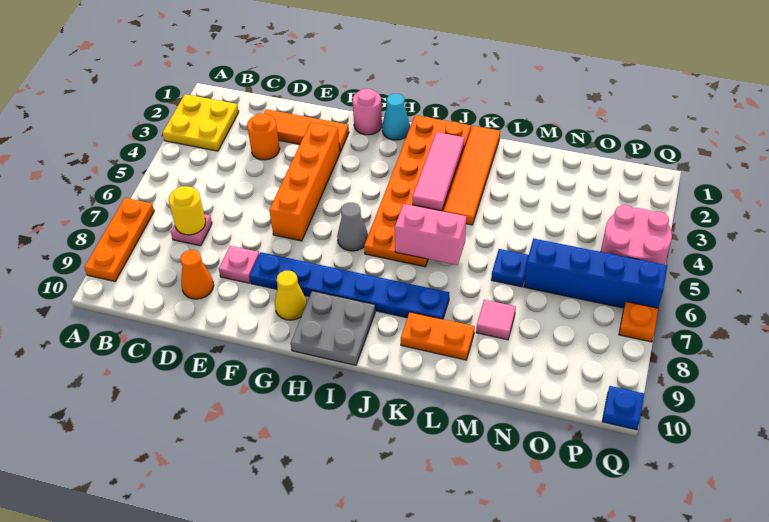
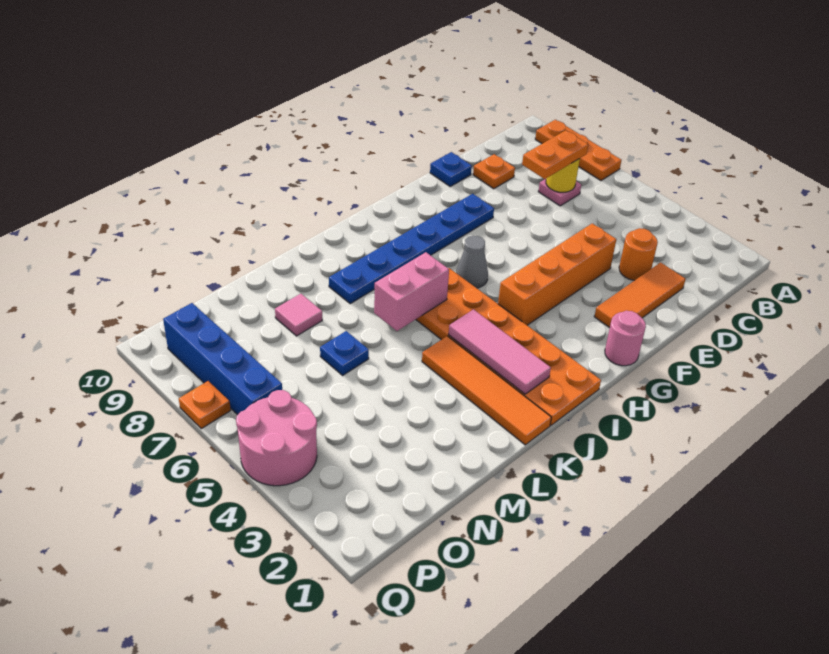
yellow 2x2 plate [163,94,239,151] -> none
orange 1x1 cone [180,250,214,299] -> orange 1x1 plate [473,154,515,189]
pink 1x1 plate [219,246,259,283] -> none
orange 1x4 brick [269,123,340,241] -> orange 1x4 brick turned to [498,223,616,325]
yellow 1x1 cone [275,271,307,320] -> none
cyan 1x1 cone [382,94,410,140] -> none
grey 2x2 plate [291,291,375,365] -> none
orange 1x2 plate [401,312,475,360] -> orange 1x2 plate moved to [522,130,588,179]
blue 1x4 brick [524,238,667,308] -> blue 1x4 brick turned to [163,303,282,415]
blue 1x1 plate [602,386,644,430] -> blue 1x1 plate moved to [430,152,472,186]

